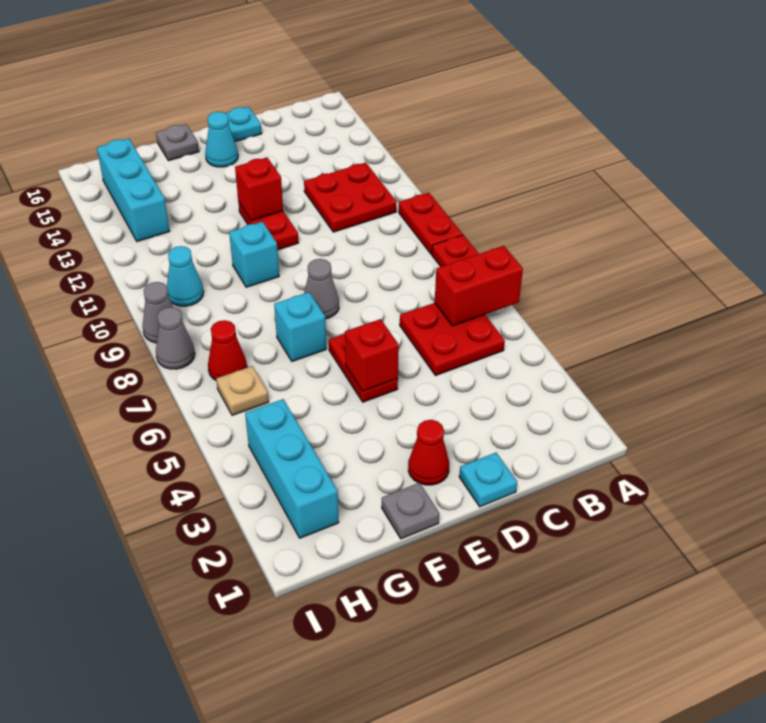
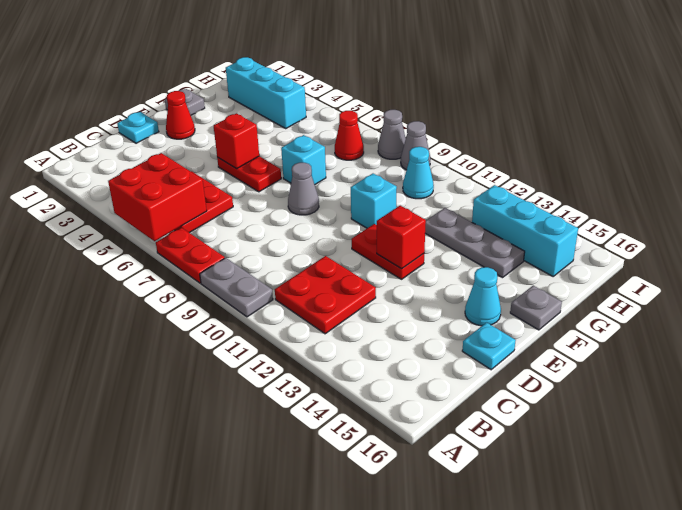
red 1x2 brick [435,246,523,326] -> red 2x2 brick [108,153,207,241]
red 1x2 plate [399,193,463,255] -> grey 1x2 plate [200,258,273,317]
none -> grey 1x3 plate [425,208,525,278]
tan 1x1 plate [216,366,269,415] -> none

